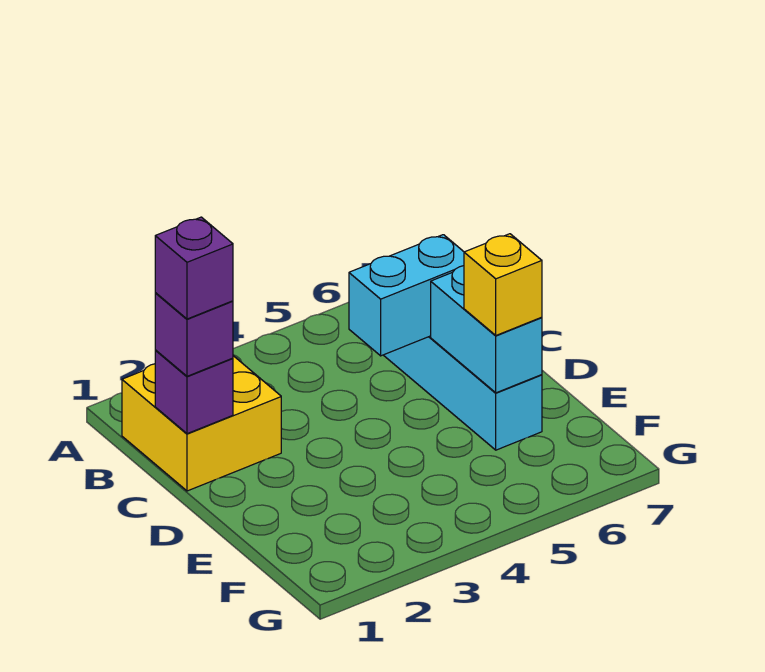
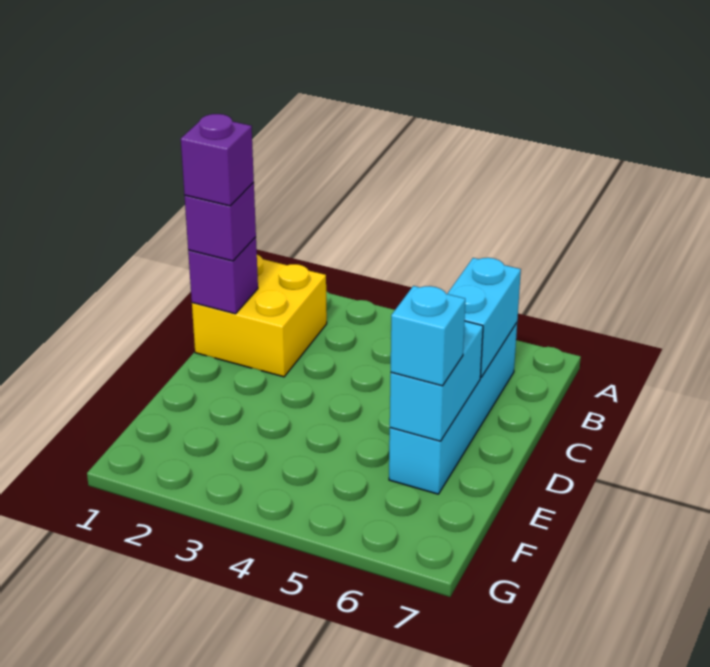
cyan 1x2 brick [349,235,464,356] -> cyan 1x2 brick turned to [447,258,521,378]
yellow 1x1 brick [464,234,542,335] -> cyan 1x1 brick [391,286,465,386]

